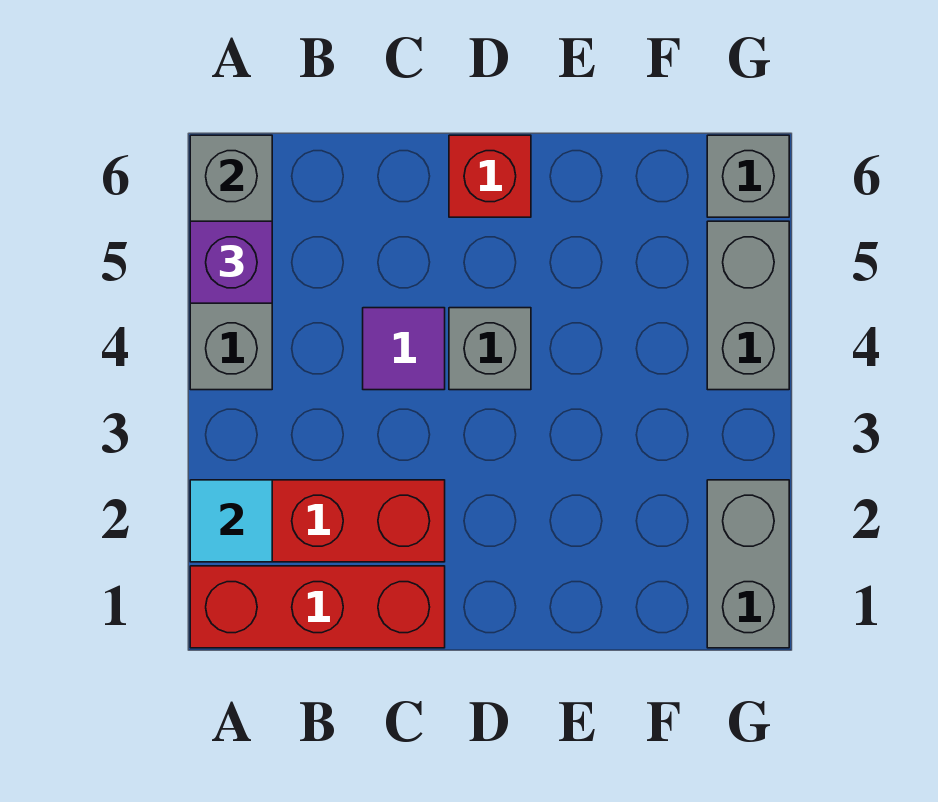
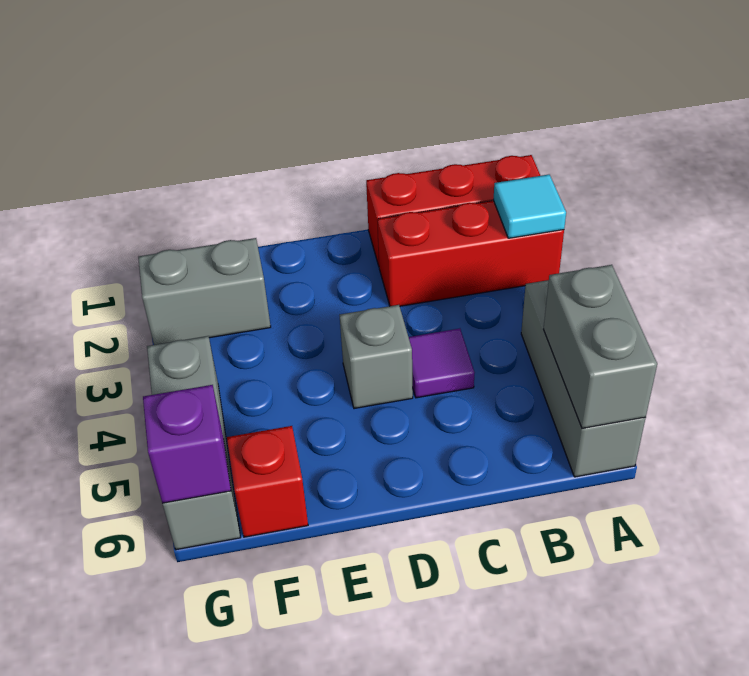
purple 1x1 brick [190,221,272,303] -> purple 1x1 brick moved to [143,385,231,503]
red 1x1 brick [449,135,531,217] -> red 1x1 brick moved to [227,426,308,537]
grey 1x2 brick [707,480,789,648] -> grey 1x2 brick turned to [138,238,271,345]

